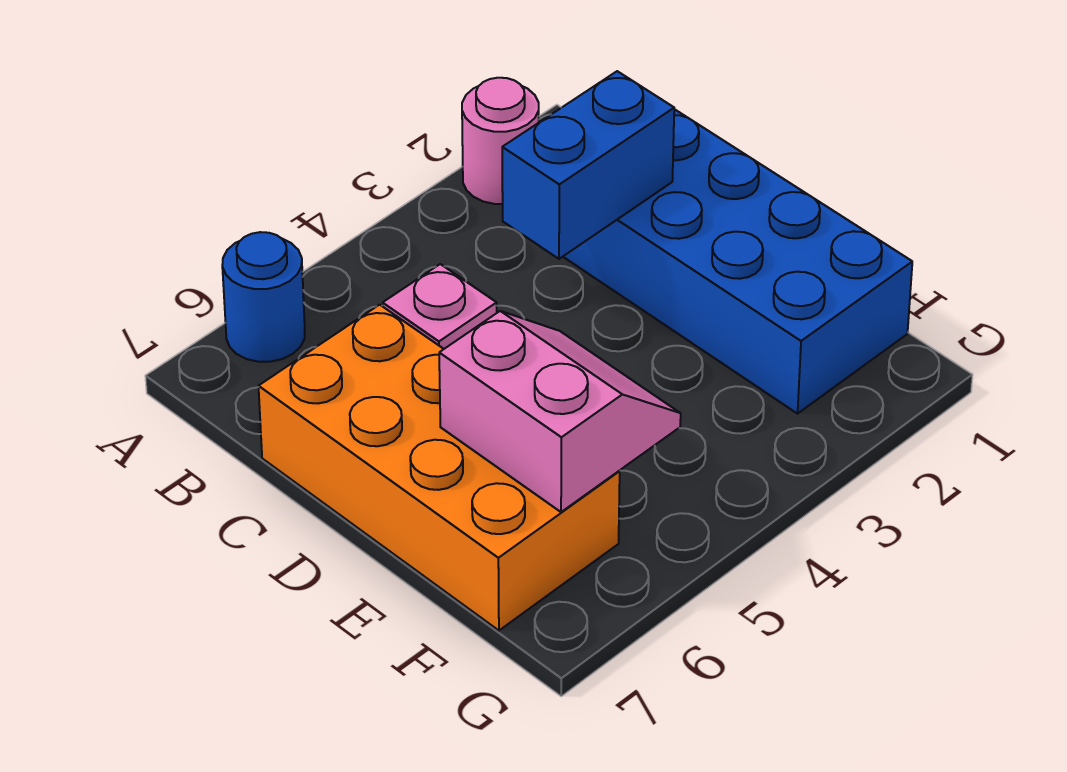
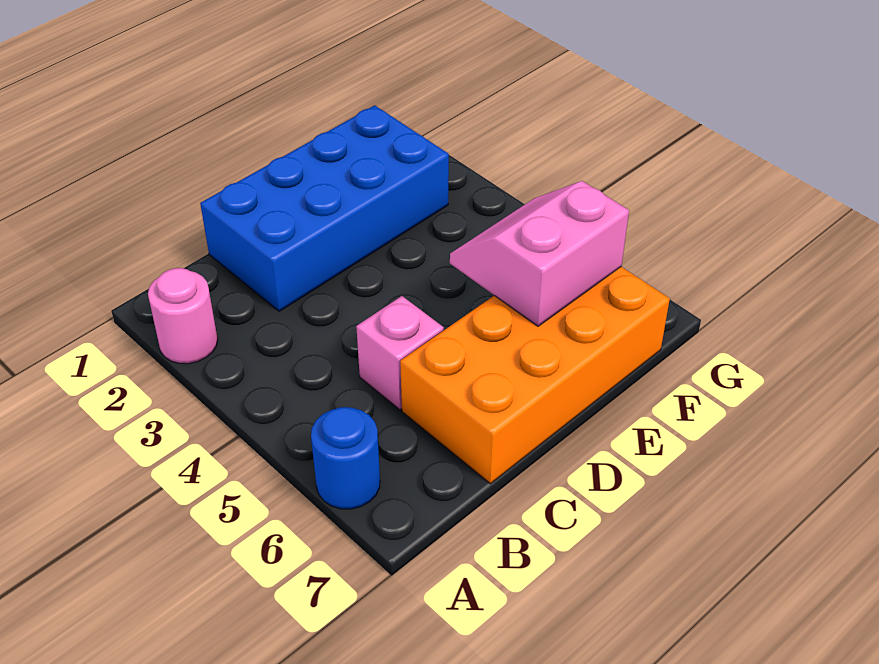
blue 1x2 brick [502,71,674,259] -> none

